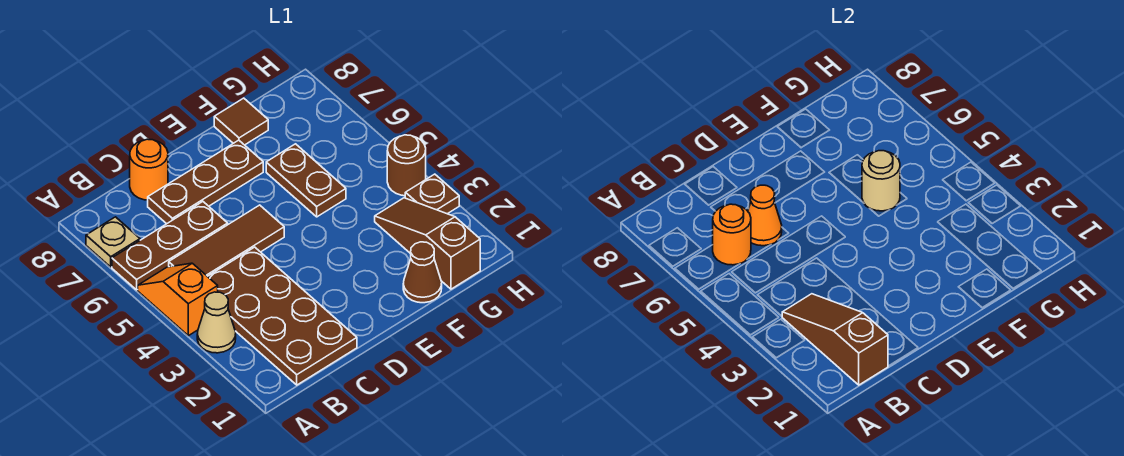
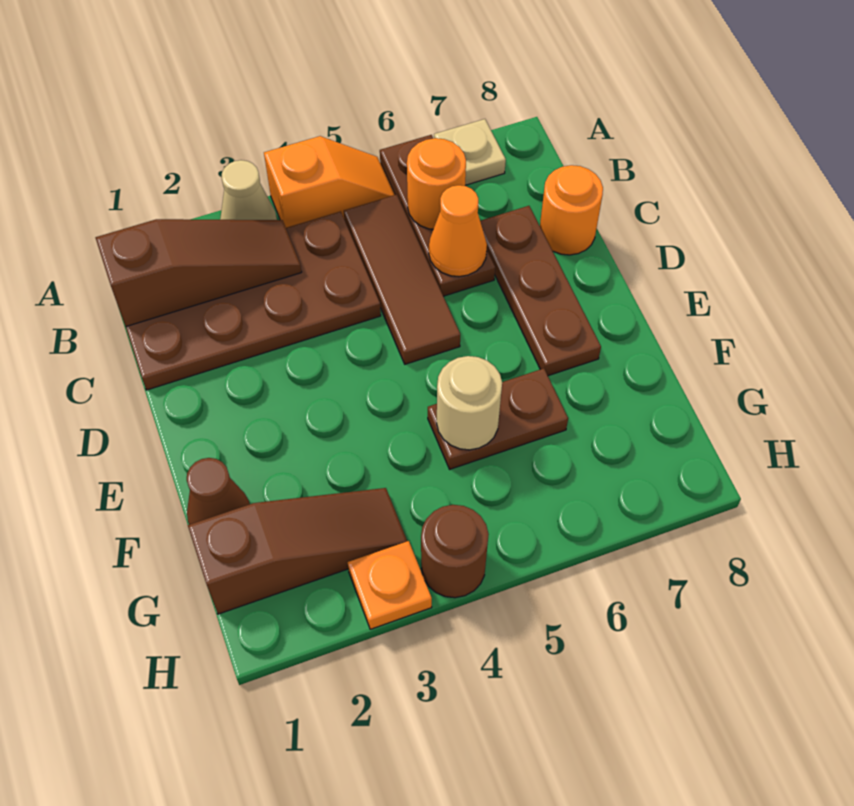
brown 1x1 tile [214,98,268,145] -> none
brown 1x1 plate [405,174,459,214] -> orange 1x1 plate [348,541,432,629]

